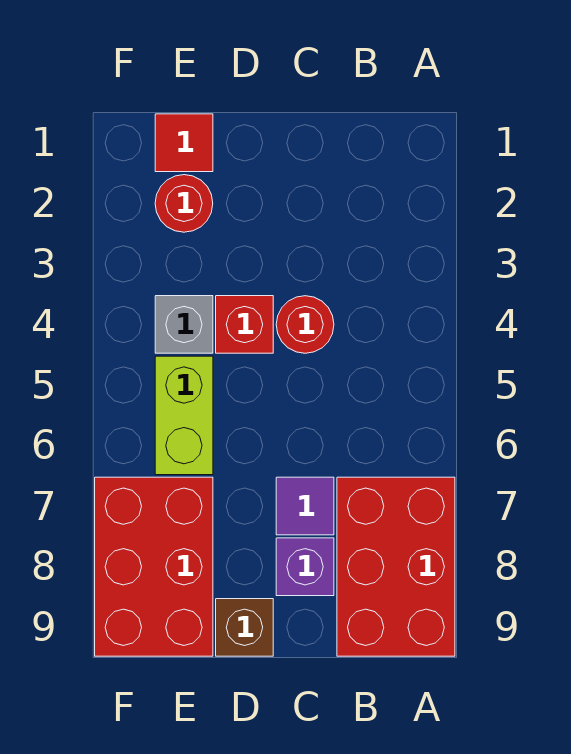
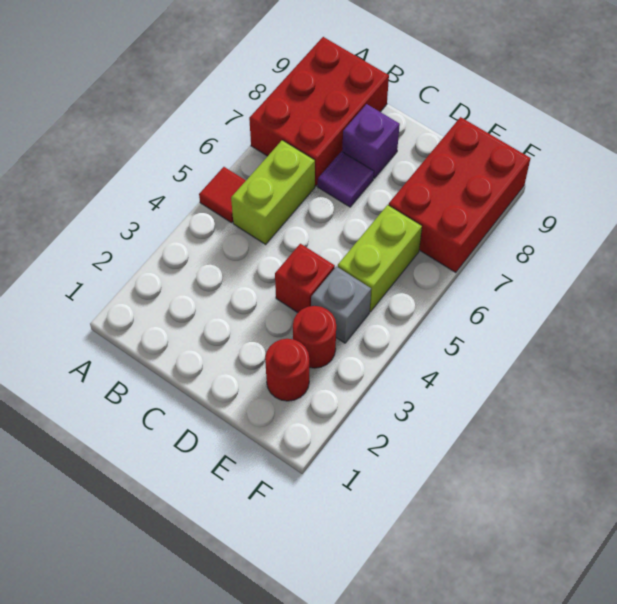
none -> lime 1x2 brick [231,140,315,244]
red 1x1 round brick [276,296,334,353] -> red 1x1 round brick moved to [293,306,336,368]
brown 1x1 brick [216,599,273,656] -> none
red 1x1 tile [155,114,213,172] -> red 1x1 tile moved to [199,167,246,223]

